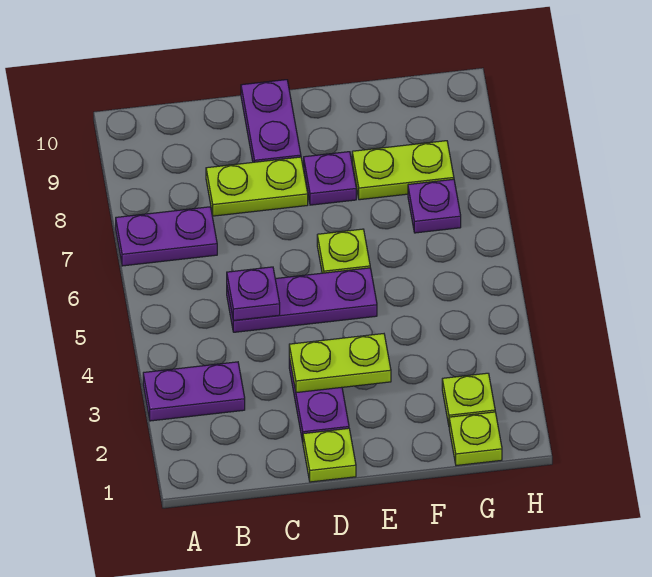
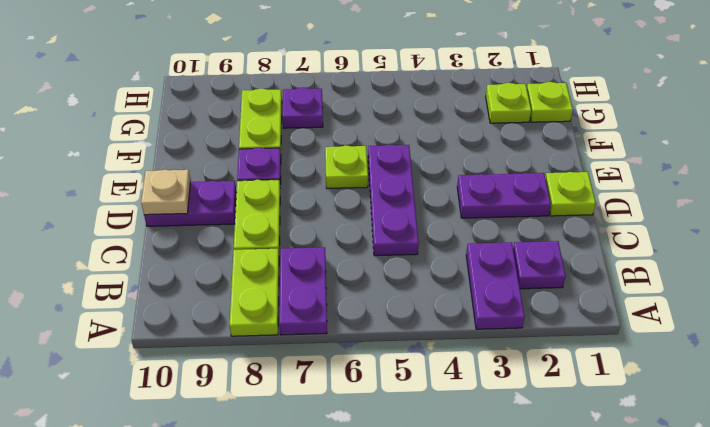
purple 1x1 plate [227,267,280,321] -> purple 1x1 plate moved to [513,241,566,289]
lime 1x2 plate [289,334,391,393] -> lime 1x2 plate moved to [230,249,279,336]
none -> tan 1x1 plate [141,170,190,215]

